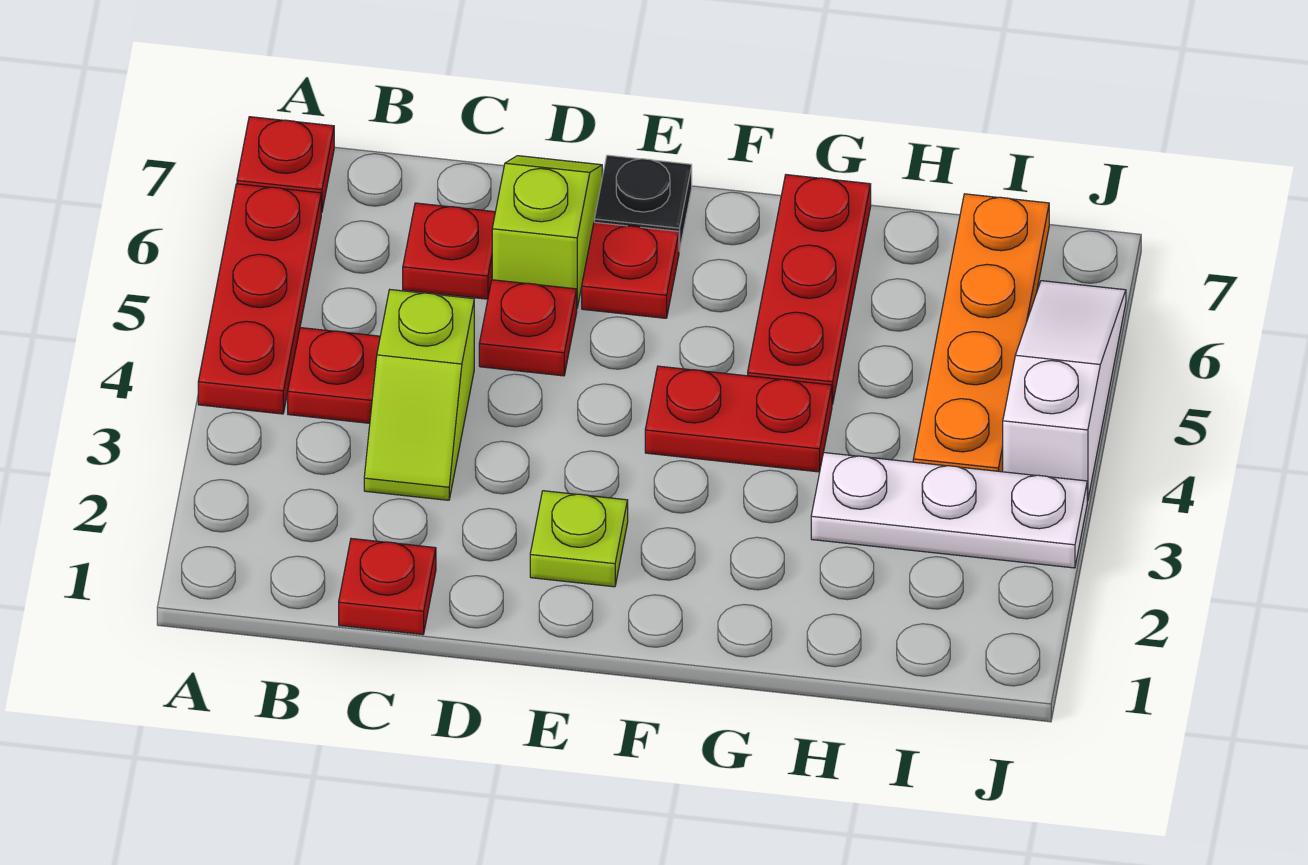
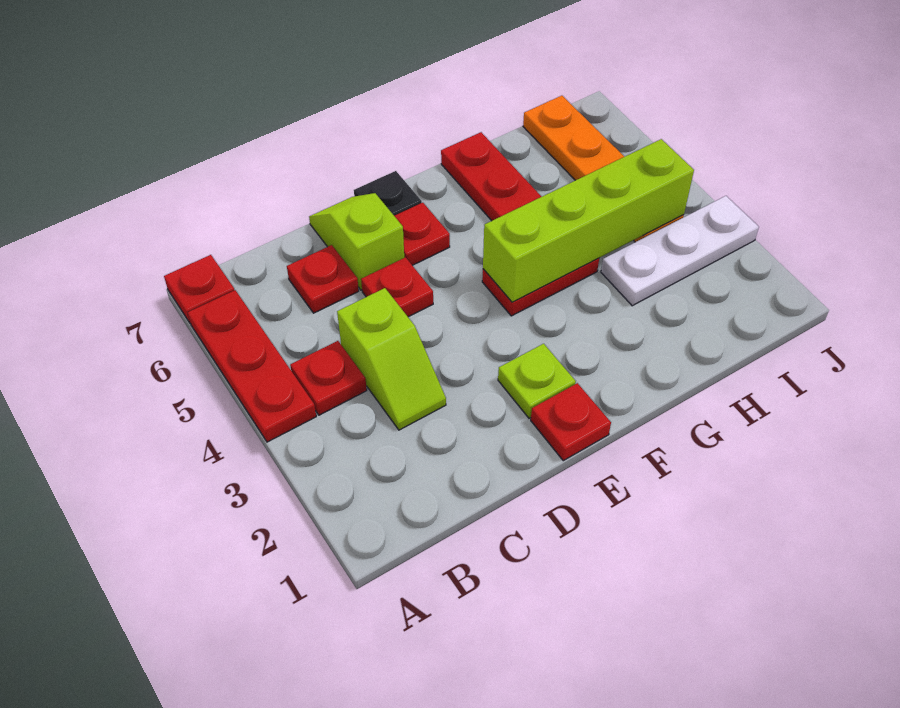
red 1x1 plate [339,539,436,635] -> red 1x1 plate moved to [531,383,611,461]
none -> lime 1x4 brick [483,139,694,302]
white 1x3 slope [1002,281,1126,501] -> none

